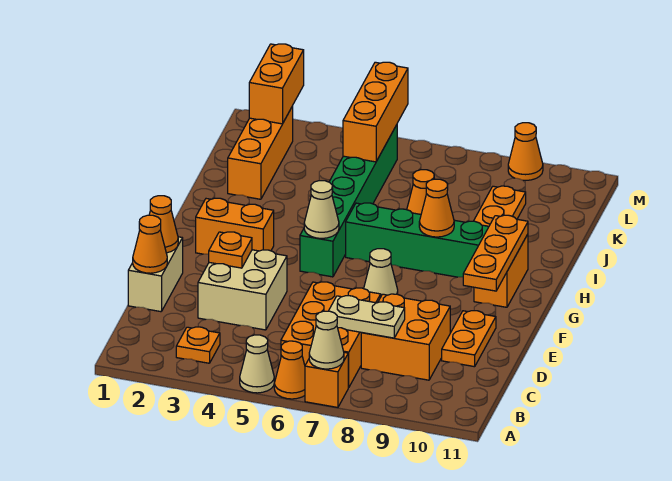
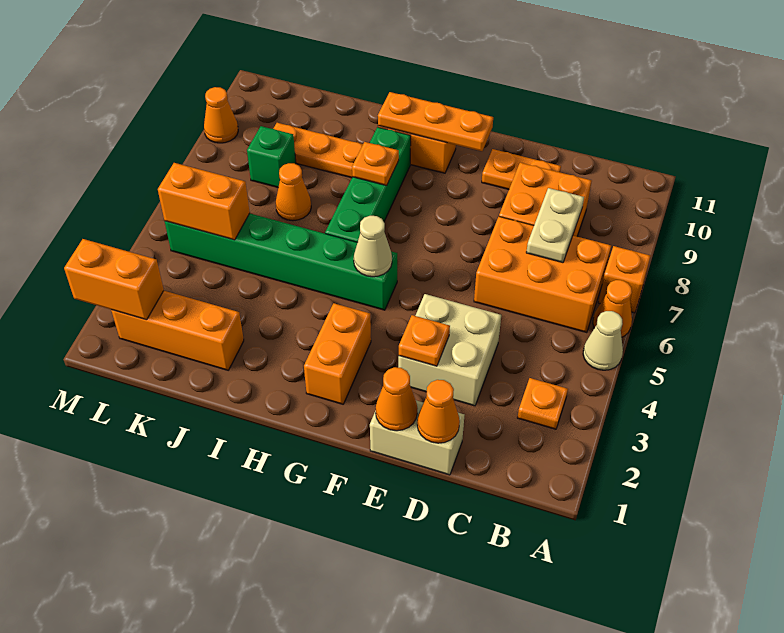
tan 1x1 cone [309,311,344,369] -> none
tan 1x1 cone [364,249,398,296] -> none
orange 1x1 cone [419,179,454,237] -> orange 1x1 plate [352,142,399,186]
orange 1x3 brick [343,62,408,162] -> orange 1x2 brick [158,163,250,240]
none -> green 1x1 brick [247,126,296,187]

